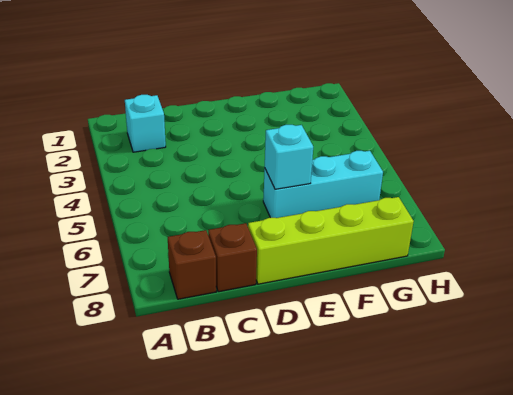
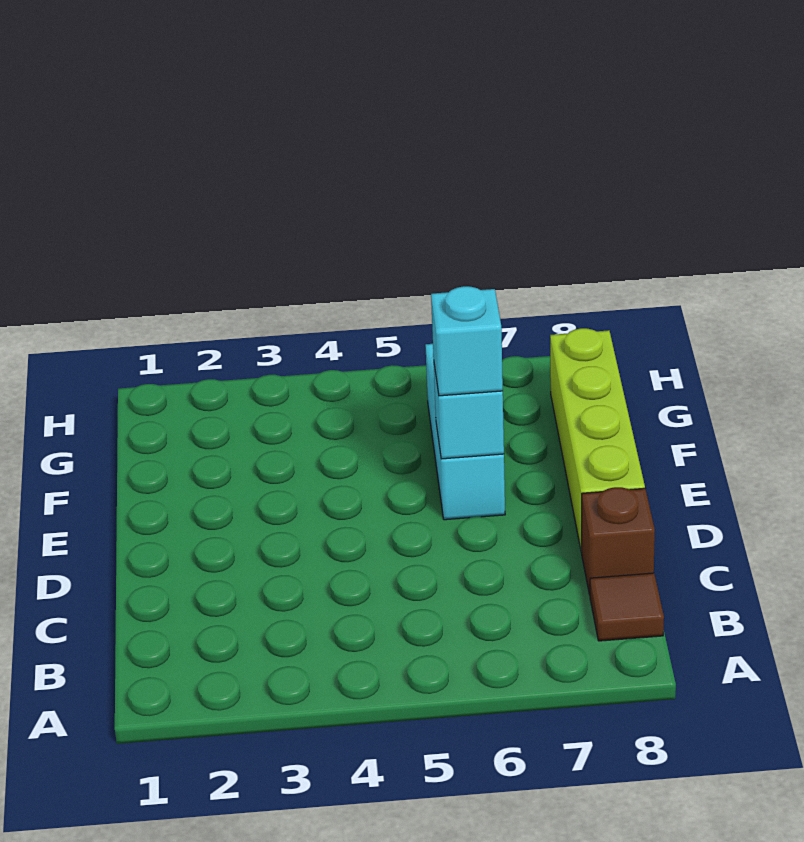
cyan 1x1 brick [125,95,166,152] -> cyan 1x1 brick moved to [431,286,503,396]
brown 1x1 brick [168,230,216,299] -> brown 1x1 tile [590,573,664,641]

